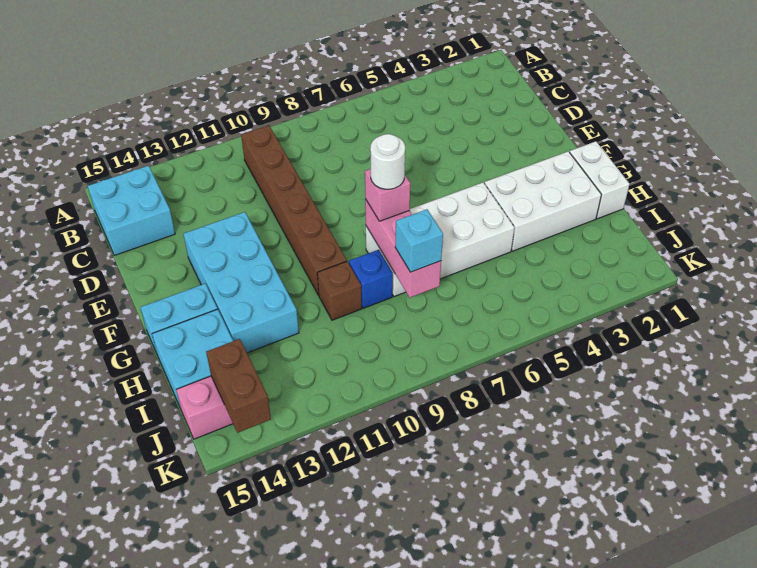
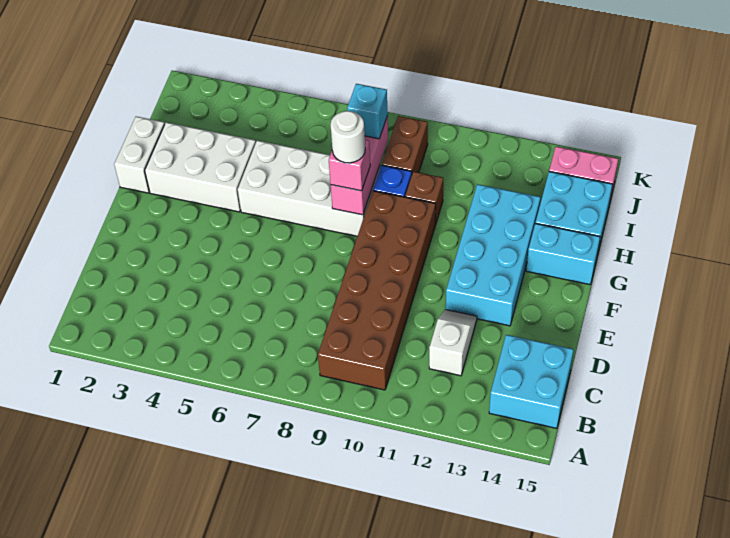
brown 1x6 brick [241,126,347,295] -> brown 2x6 brick [318,191,436,390]
none -> white 1x2 slope [429,310,477,376]
brown 1x2 brick [206,339,271,433] -> brown 1x2 brick moved to [382,116,428,173]

